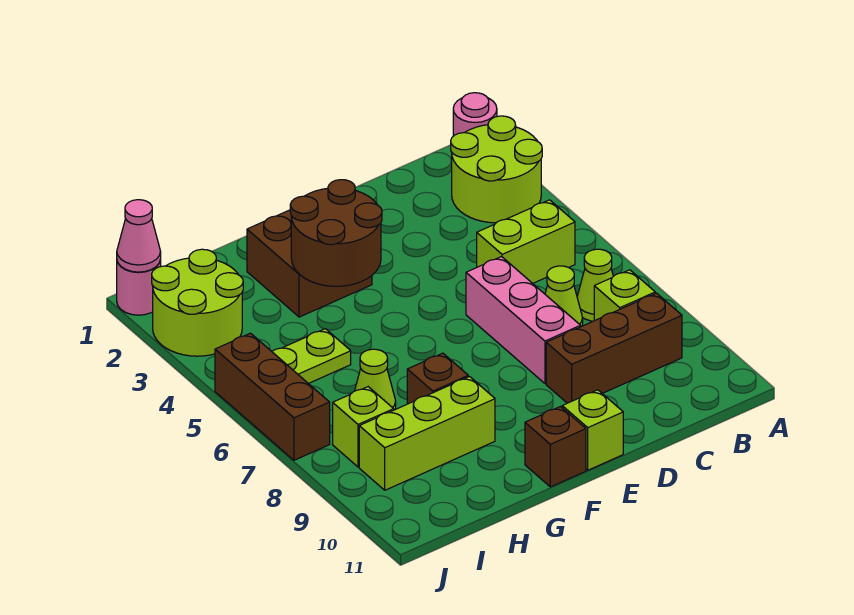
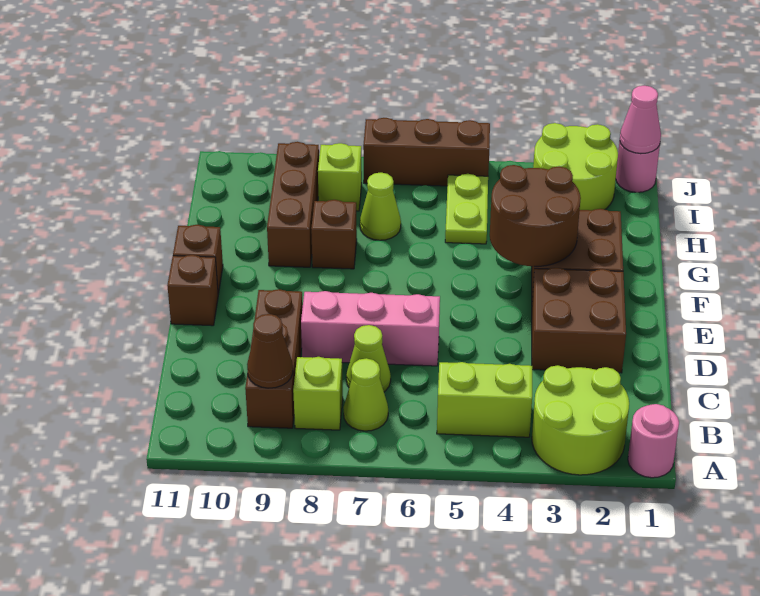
lime 1x2 brick [477,200,575,283] -> lime 1x2 brick turned to [437,362,532,437]
none -> brown 1x1 cone [247,314,293,388]
none -> brown 2x2 brick [532,268,626,373]
lime 1x1 brick [562,390,623,470] -> brown 1x1 brick [167,255,218,326]
lime 1x3 brick [359,377,495,490] -> brown 1x3 brick [267,142,319,267]

